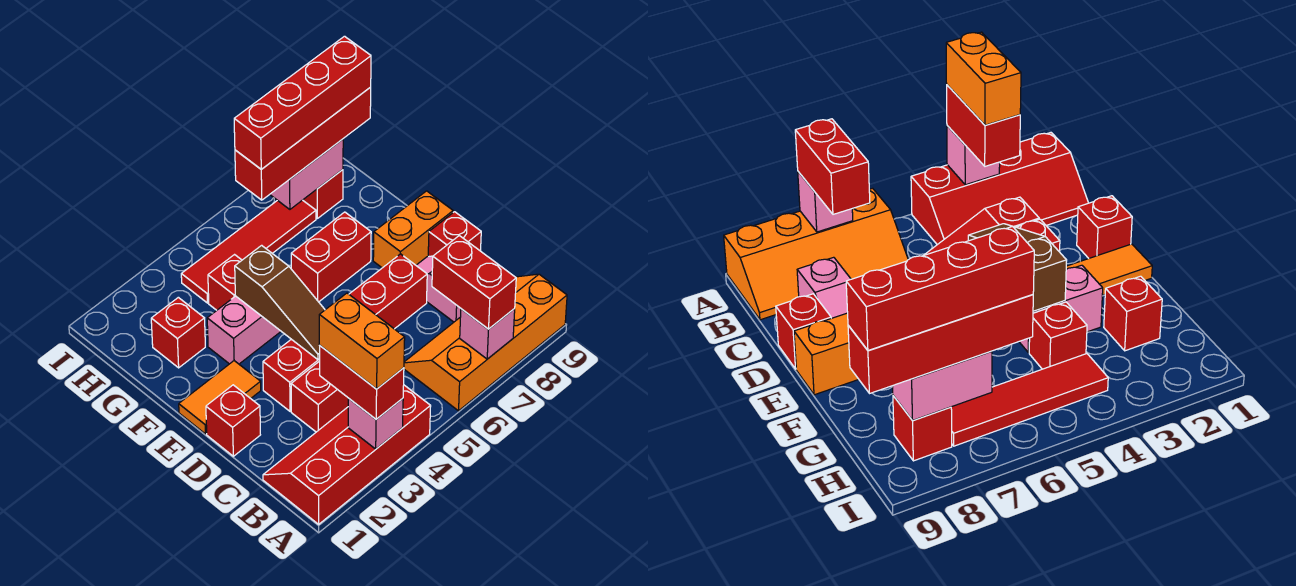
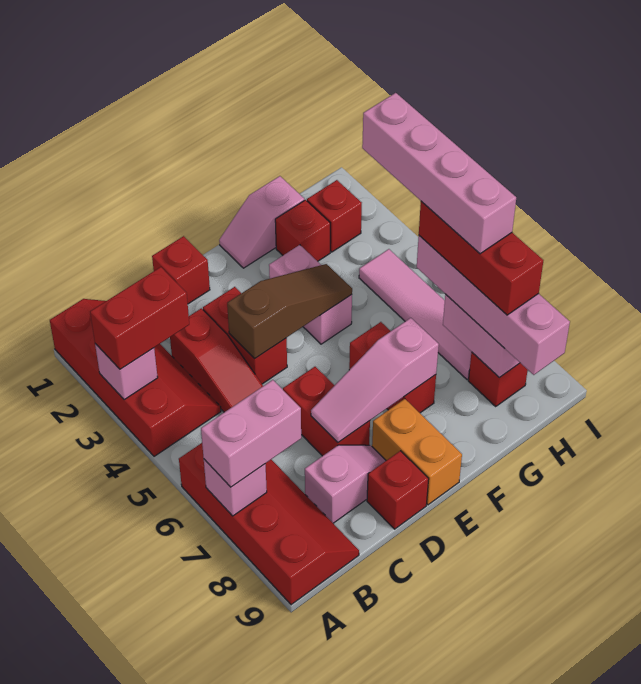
orange 1x2 brick [319,293,405,389] -> none
orange 2x4 slope [404,274,567,411] -> red 2x4 slope [179,443,359,605]
red 1x2 brick [432,236,516,329] -> pink 1x2 brick [201,380,301,487]
brown 1x3 slope [235,245,325,360] -> brown 1x3 slope turned to [227,264,352,359]
none -> pink 1x3 slope [311,318,439,442]
orange 1x2 tile [179,361,261,434] -> none
none -> pink 1x2 slope [219,176,304,268]
red 1x1 brick [208,255,242,310] -> red 1x1 brick moved to [307,180,362,252]
red 1x4 tile [181,200,316,303] -> pink 1x4 tile [359,249,471,380]
none -> pink 1x4 brick [362,93,516,254]
red 1x4 brick [235,87,371,200] -> pink 1x4 brick [417,236,570,375]
red 1x4 brick [234,36,371,169] -> red 1x3 brick [419,201,543,315]

